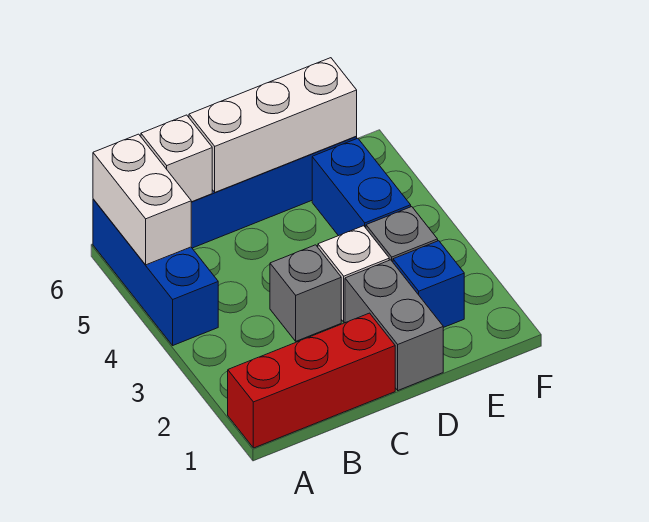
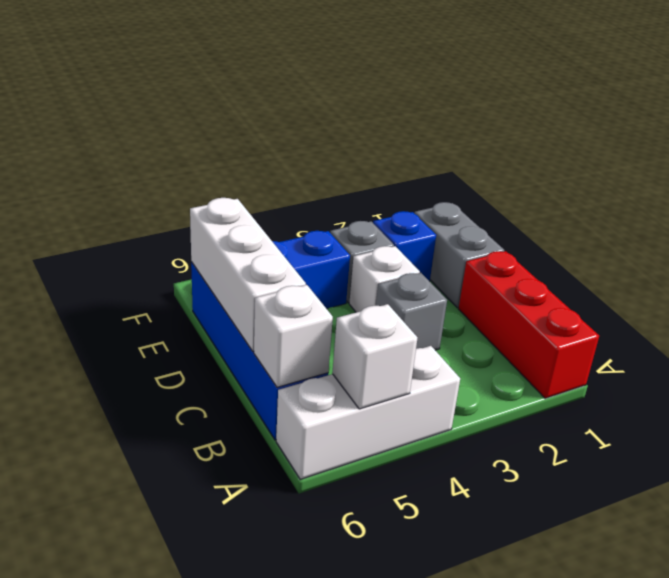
blue 1x3 brick [93,199,218,345] -> white 1x3 brick [276,346,460,479]
white 1x2 brick [93,134,191,265] -> white 1x1 brick [332,304,417,409]
grey 1x2 brick [345,260,443,390] -> grey 1x2 brick turned to [414,202,504,308]

